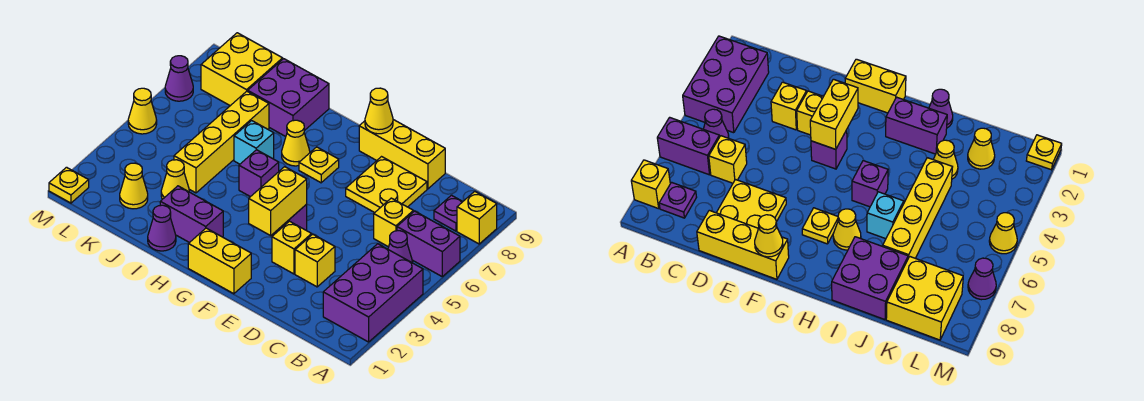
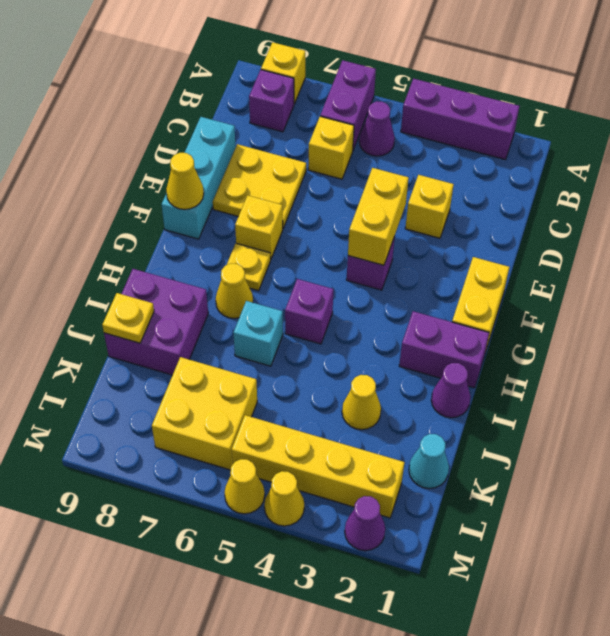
purple 2x3 brick [323,244,423,342] -> purple 1x3 brick [401,79,519,160]
purple 1x1 plate [434,195,463,231] -> purple 1x1 brick [249,70,294,132]
yellow 1x3 brick [359,120,445,189] -> cyan 1x3 brick [161,117,236,239]
yellow 1x1 brick [272,221,312,274] -> yellow 1x1 brick moved to [235,195,283,259]
yellow 1x2 brick [249,167,307,236] -> yellow 1x2 brick turned to [348,168,409,265]
purple 1x2 brick [160,186,223,243] -> purple 1x2 brick turned to [399,311,489,388]
yellow 1x4 brick [174,91,269,193] -> yellow 1x4 brick moved to [232,415,404,518]
none -> cyan 1x1 cone [409,434,449,489]
yellow 1x1 cone [120,163,148,209] -> yellow 1x1 cone moved to [264,471,304,526]
yellow 2x2 brick [201,33,283,106] -> yellow 2x2 brick moved to [152,357,257,470]
yellow 1x1 plate [49,167,89,203] -> yellow 1x1 plate moved to [102,293,154,343]
purple 1x1 cone [165,56,193,101] -> purple 1x1 cone moved to [345,496,385,551]

